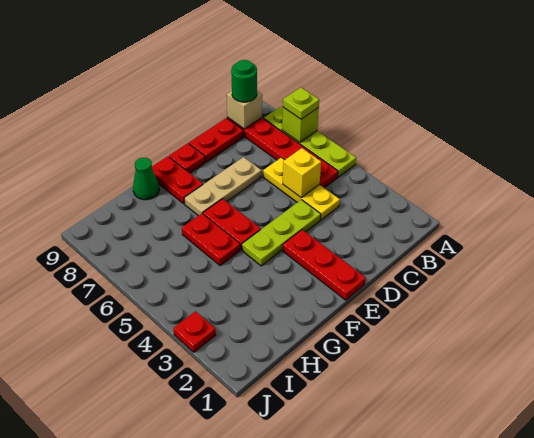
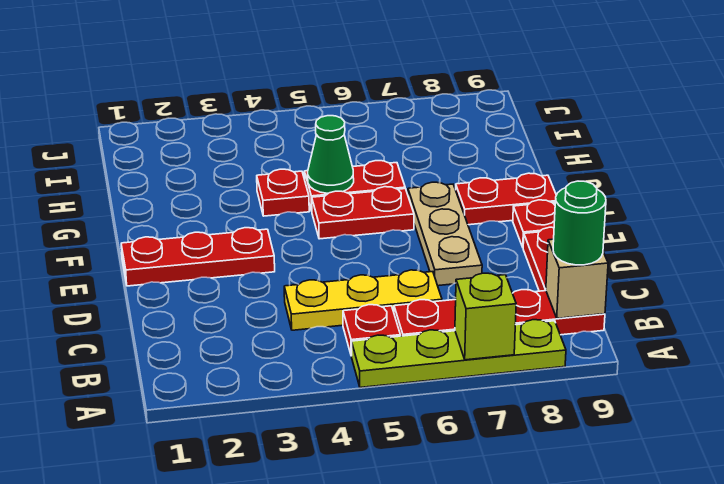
lime 1x1 plate [283,87,319,119] -> none
yellow 1x1 brick [283,148,321,198] -> none
lime 1x3 plate [242,200,321,266] -> none
green 1x1 cone [133,158,159,200] -> green 1x1 cone moved to [308,116,354,193]
red 1x1 plate [173,311,216,352] -> red 1x1 plate moved to [257,169,309,216]

